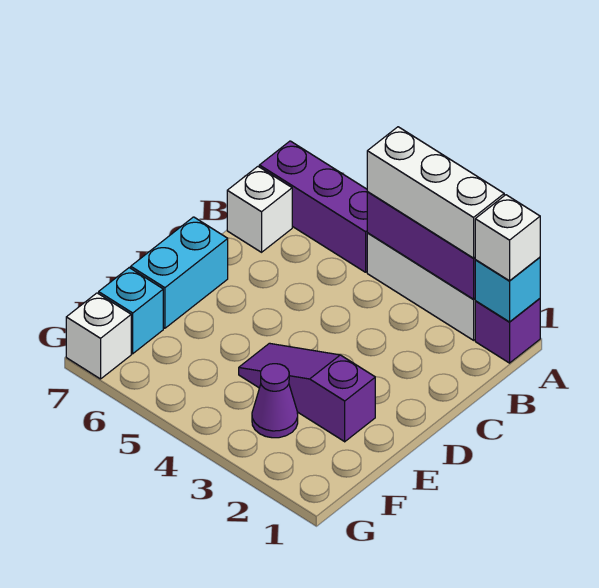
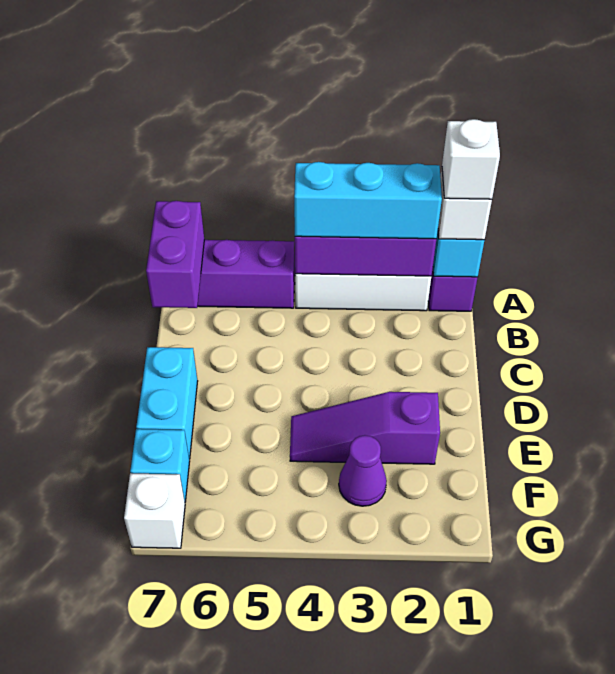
white 1x3 brick [367,127,504,258] -> cyan 1x3 brick [294,162,442,239]
none -> purple 1x2 brick [146,201,204,308]
white 1x1 brick [227,167,292,252] -> white 1x1 brick moved to [442,119,500,199]

